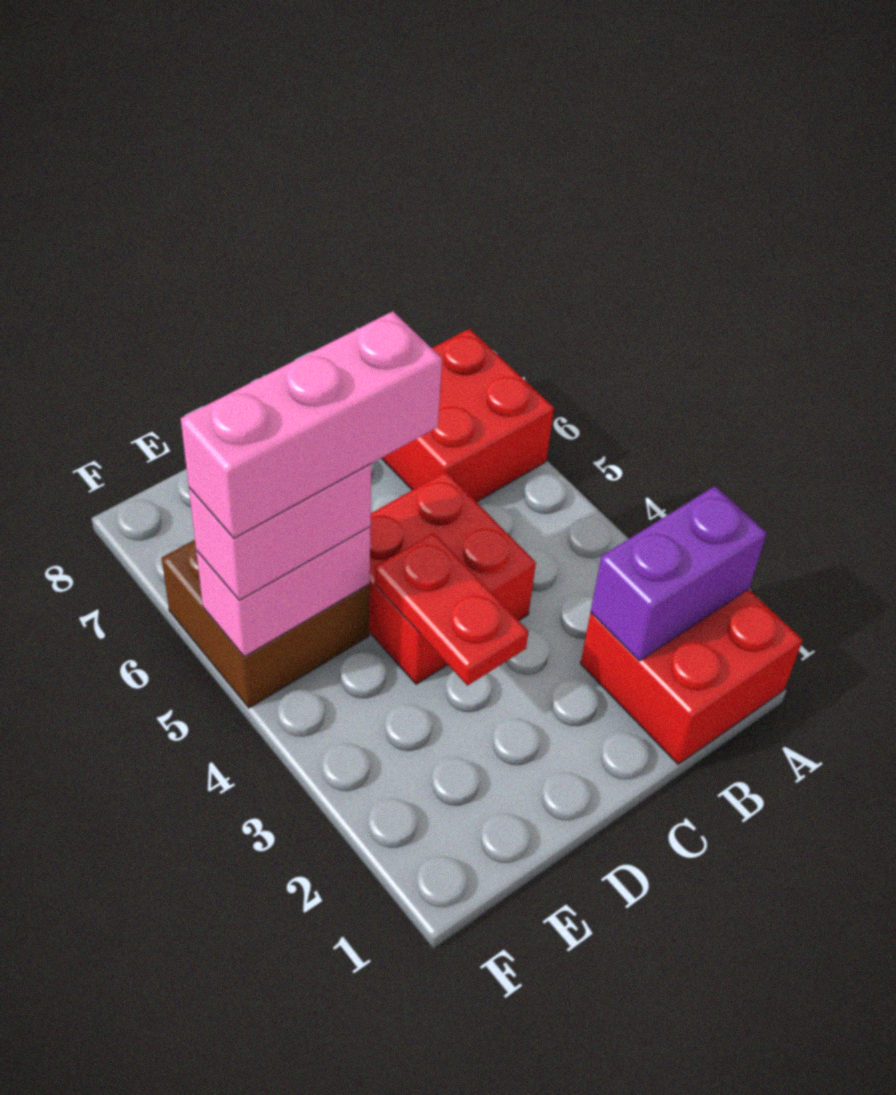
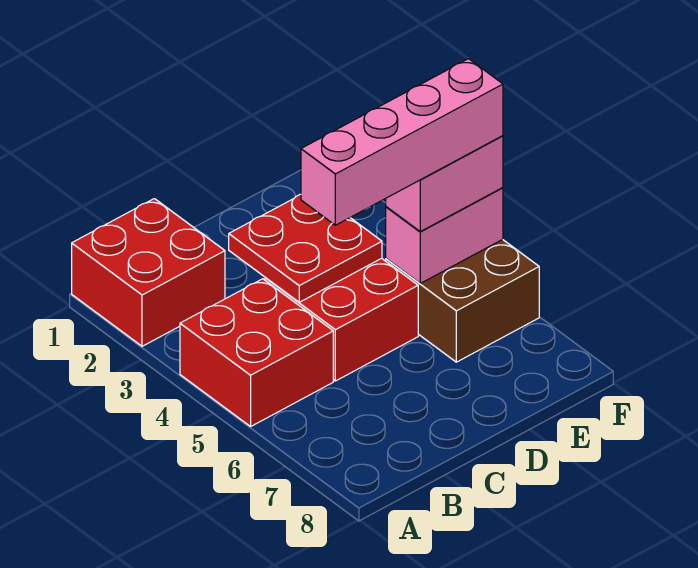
purple 1x2 brick [591,486,767,661] -> none
red 2x2 brick [382,329,554,502] -> red 2x2 brick moved to [180,279,333,426]
red 1x2 plate [375,533,528,686] -> red 2x2 plate [229,194,382,302]
pink 1x3 brick [181,311,442,538] -> pink 1x4 brick [301,59,503,225]

